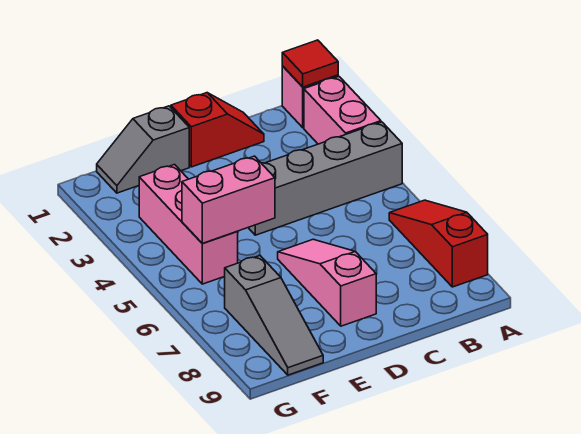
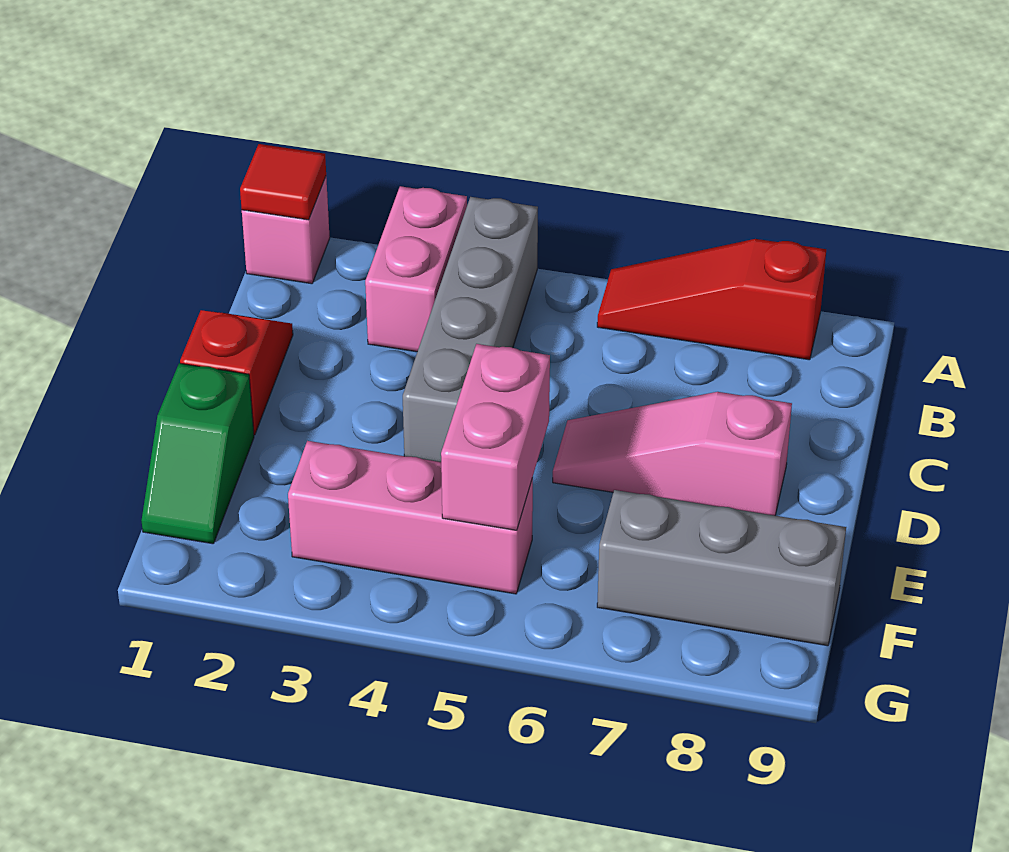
pink 1x2 brick [304,76,381,144] -> pink 1x2 brick turned to [365,186,467,352]
grey 1x2 slope [97,106,189,193] -> green 1x2 slope [142,363,254,544]
grey 1x3 slope [225,255,323,375] -> grey 1x3 brick [597,490,846,646]

